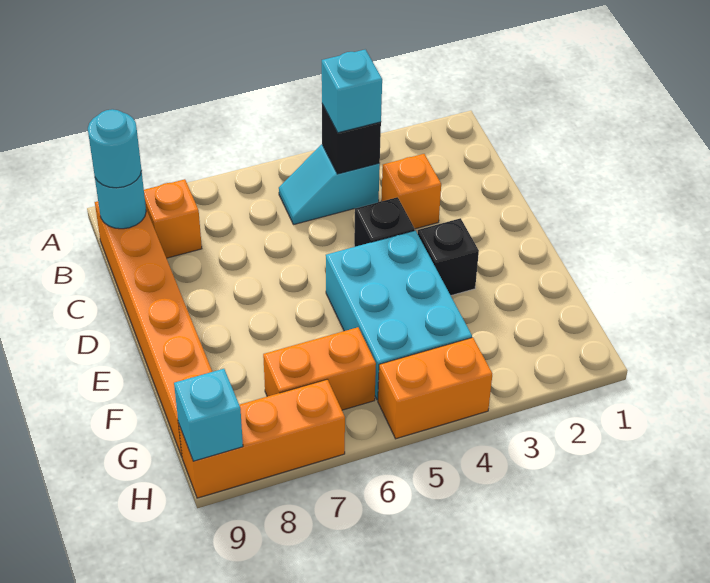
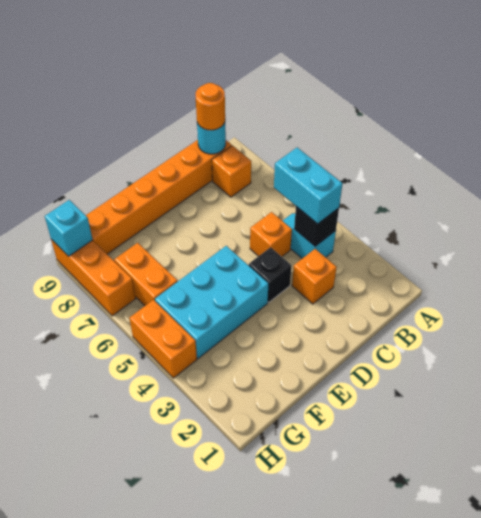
cyan 1x1 brick [322,50,382,133] -> cyan 1x2 brick [274,148,343,224]
cyan 1x1 round brick [88,109,142,188] -> orange 1x1 round brick [195,83,225,130]
none -> orange 1x1 brick [250,212,292,257]
black 1x1 brick [418,218,479,296] -> none

